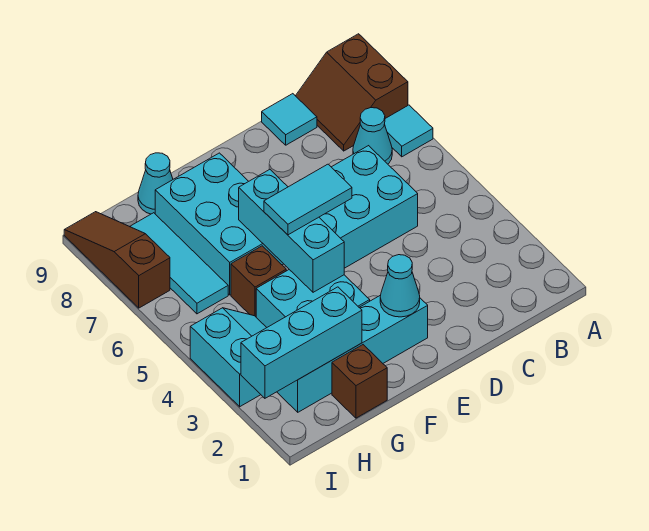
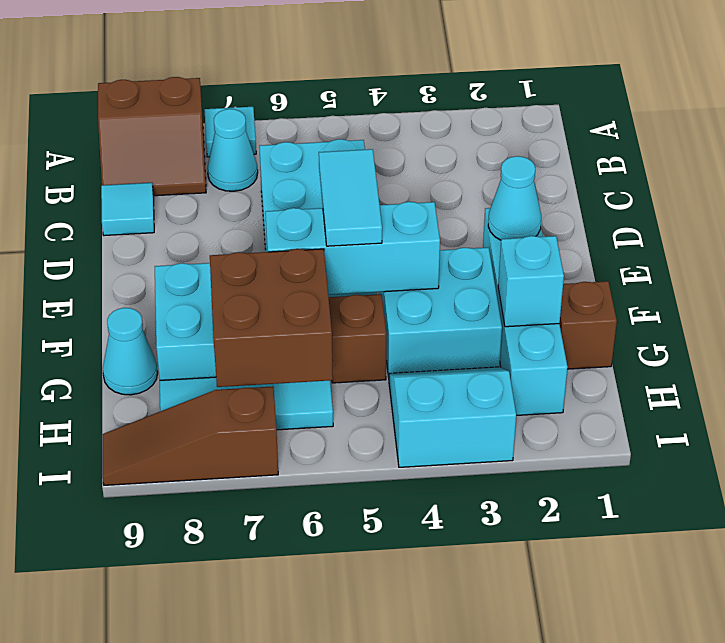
cyan 1x3 brick [241,287,362,398] -> cyan 1x1 brick [498,236,564,327]
none -> brown 2x2 brick [210,249,333,387]

